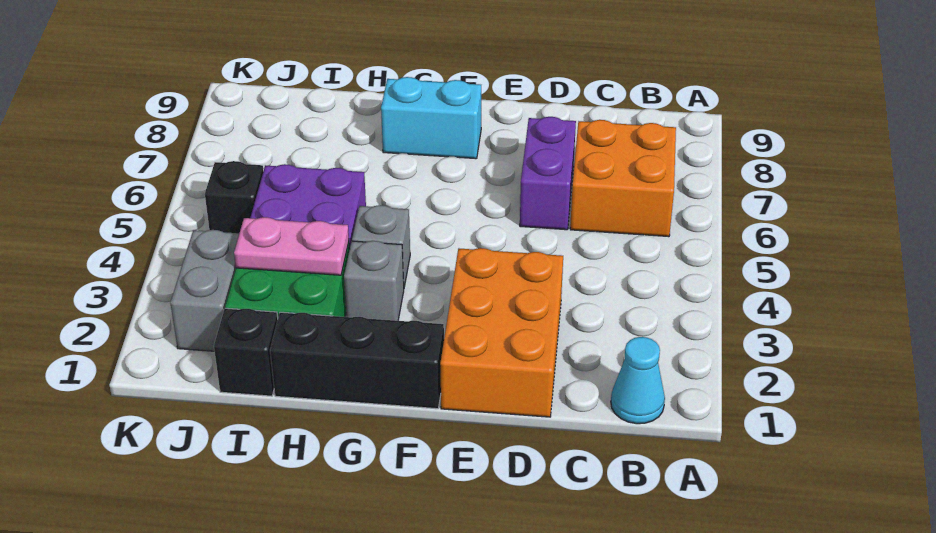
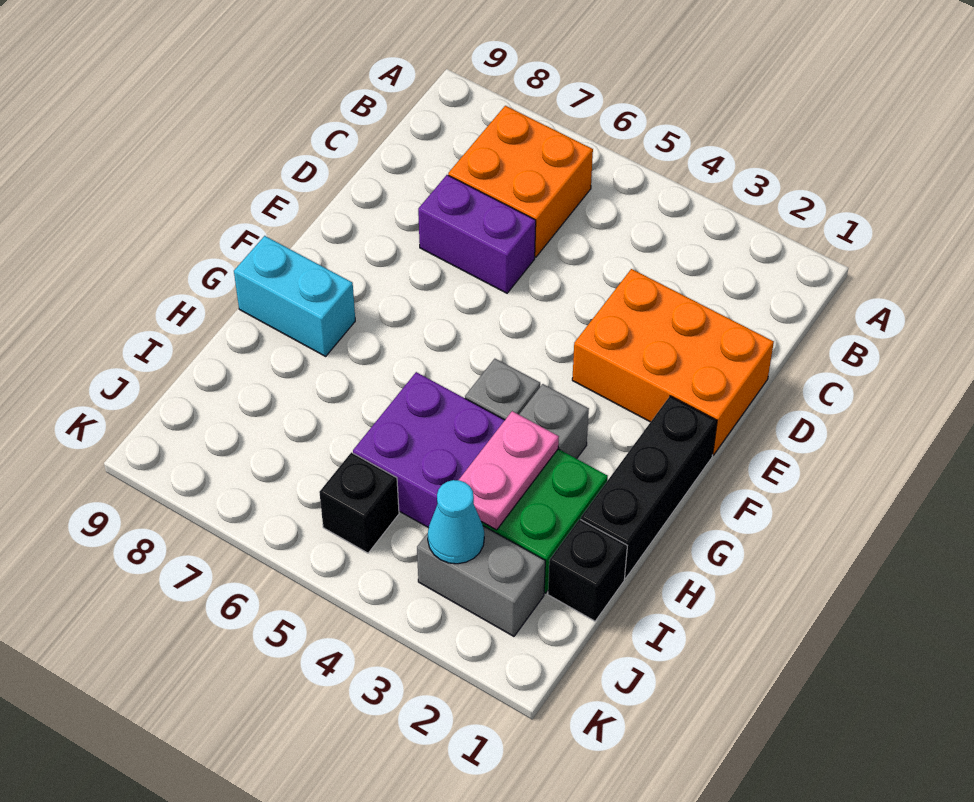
cyan 1x1 cone [611,337,665,424] -> cyan 1x1 cone moved to [428,480,484,564]
cyan 1x2 brick [381,77,481,159] -> cyan 1x2 brick turned to [234,236,355,356]

